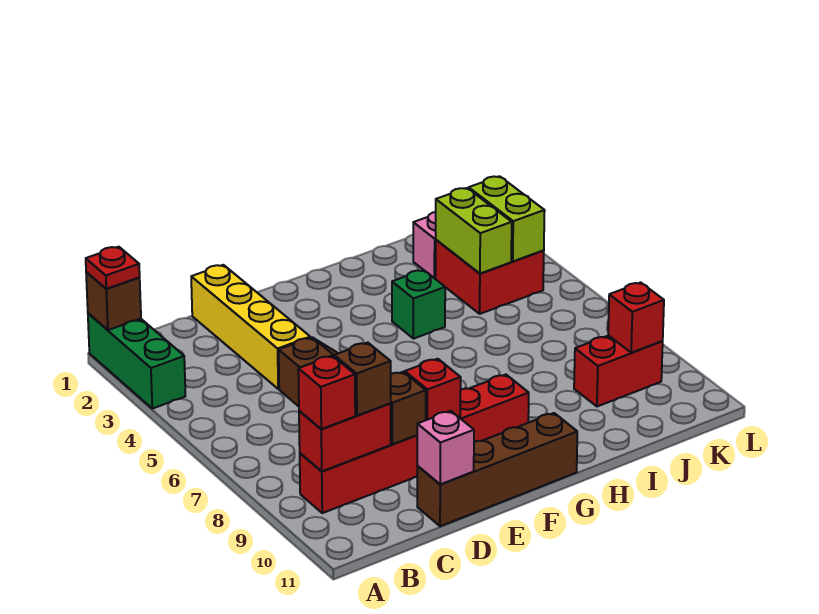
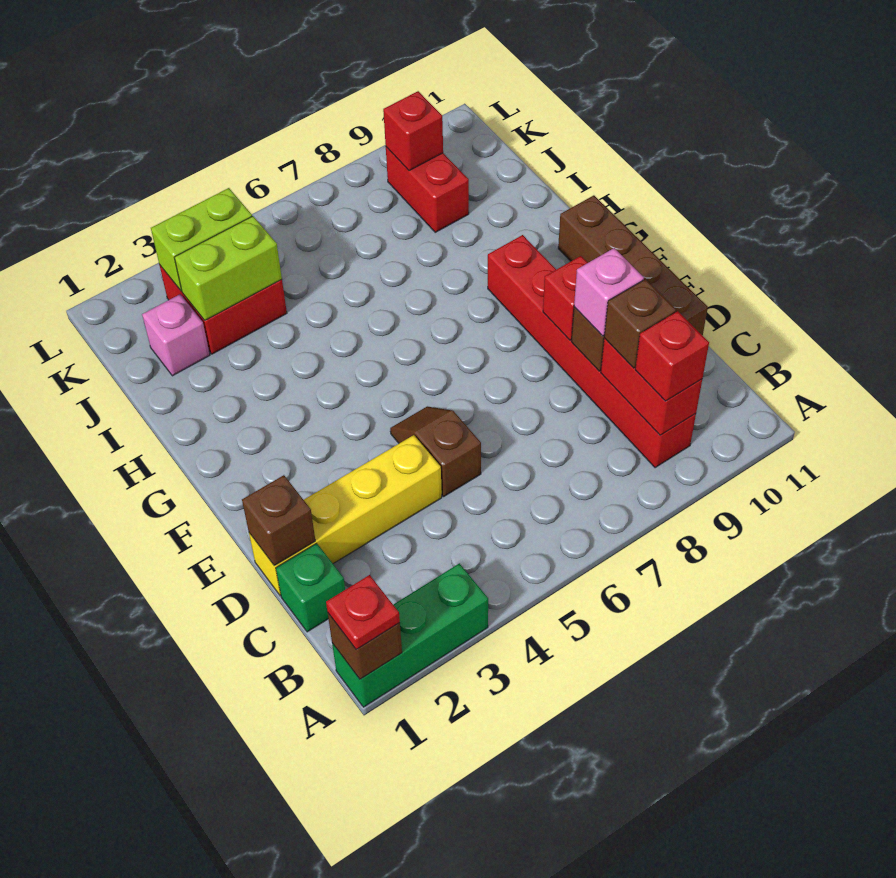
none -> brown 1x1 brick [242,475,315,565]
pink 1x1 brick [417,411,474,484] -> pink 1x1 brick moved to [574,248,644,336]
green 1x1 brick [392,270,445,339] -> green 1x1 brick moved to [276,543,345,632]

